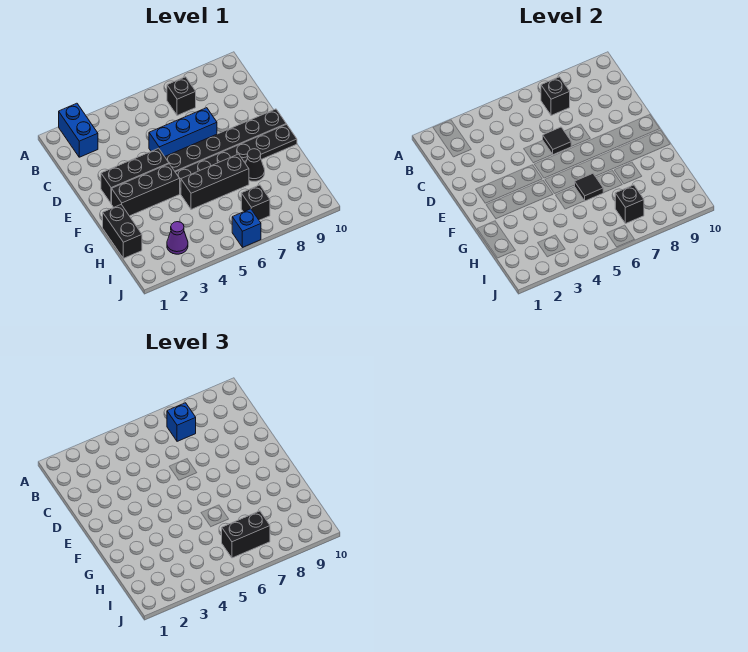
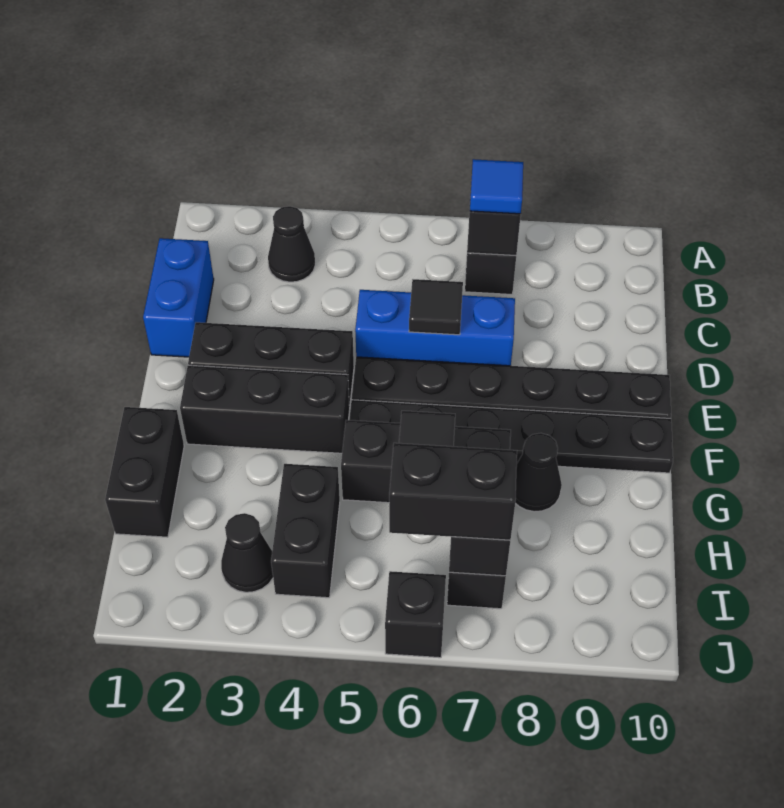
blue 1x2 brick [59,103,98,157] -> blue 1x2 brick moved to [143,238,214,357]
none -> black 1x1 cone [268,206,315,282]
blue 1x1 brick [167,403,196,441] -> blue 1x1 tile [470,159,523,214]
none -> black 1x2 brick [271,464,340,598]
purple 1x1 cone [167,222,188,254] -> black 1x1 cone [221,513,273,592]
blue 1x1 brick [232,209,261,247] -> black 1x1 brick [385,571,446,658]

